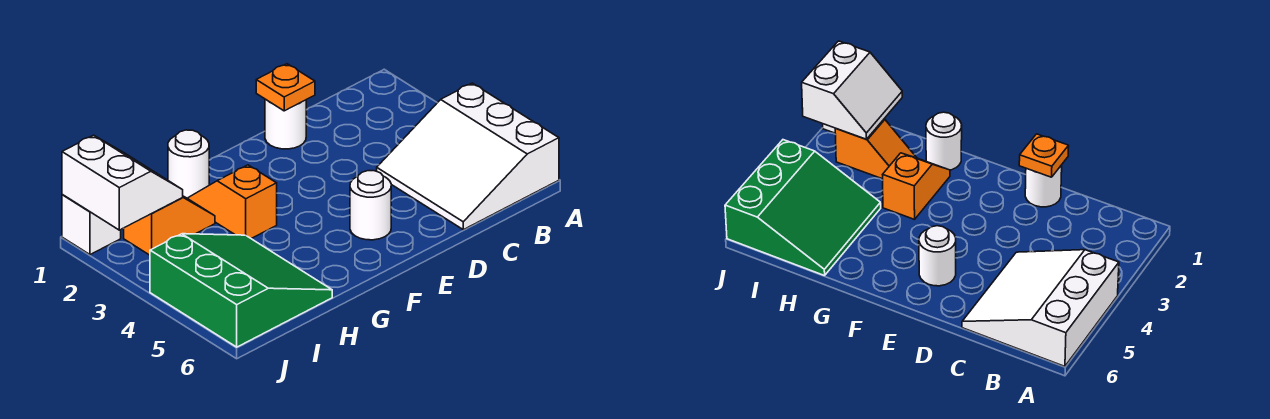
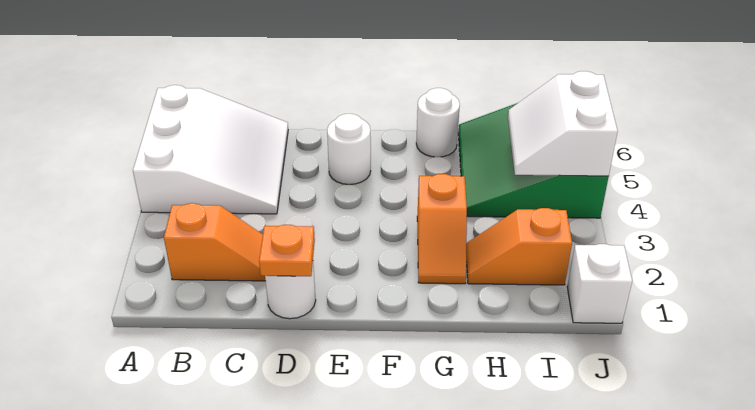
none -> orange 1x2 slope [164,203,266,281]
white 1x1 round brick [168,130,209,199] -> white 1x1 round brick moved to [416,88,460,157]
white 2x2 slope [62,135,183,230] -> white 2x2 slope moved to [508,71,618,176]

